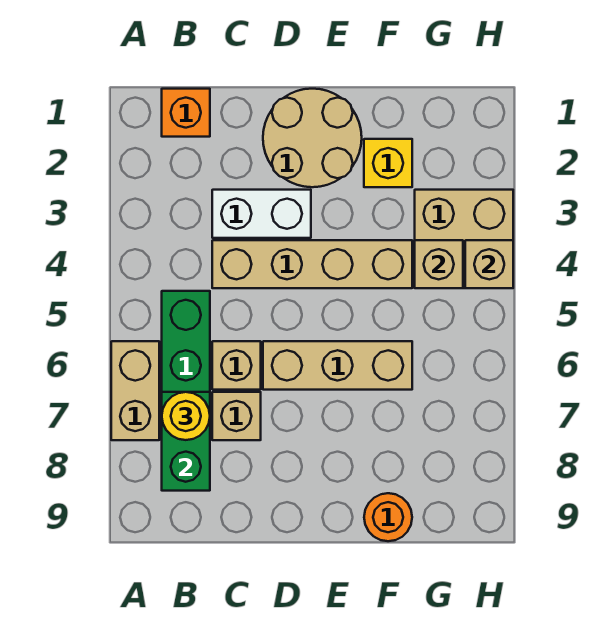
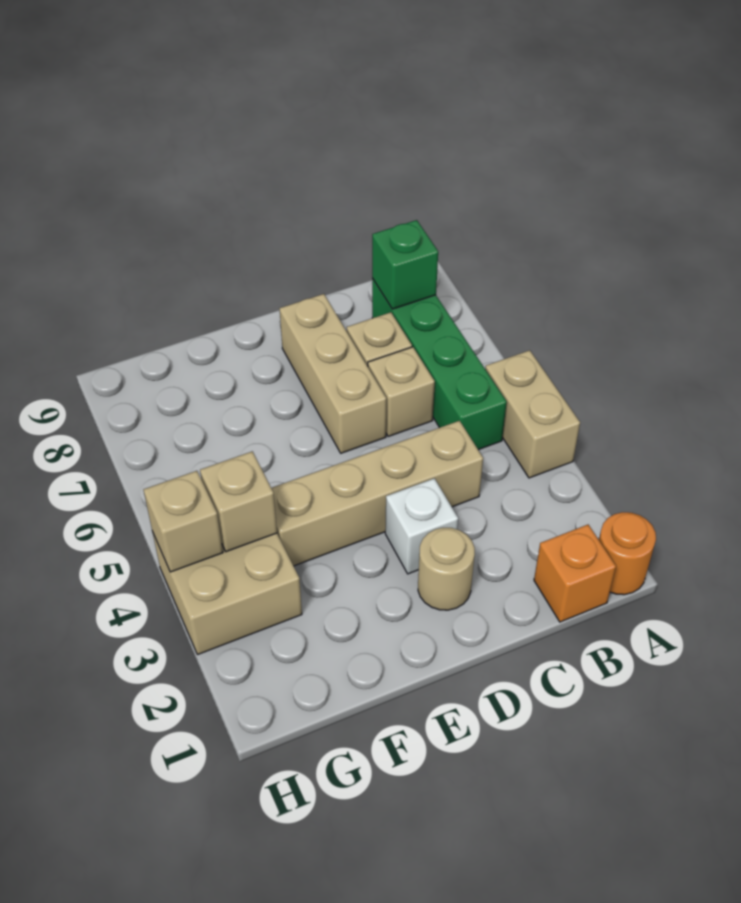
tan 1x2 brick [111,341,159,440] -> tan 1x2 brick moved to [485,350,580,478]
green 1x2 brick [162,392,210,491] -> green 1x1 brick [372,220,438,309]
yellow 1x1 round brick [162,392,210,440] -> none
white 1x2 brick [212,190,311,238] -> white 1x1 brick [385,478,458,574]
tan 2x2 round brick [263,89,362,187] -> tan 1x1 round brick [418,528,475,610]
tan 1x3 brick [263,341,412,390] -> tan 1x3 brick turned to [280,294,386,453]
yellow 1x1 brick [364,139,412,187] -> none
orange 1x1 round brick [364,493,412,541] -> orange 1x1 round brick moved to [599,512,656,595]

